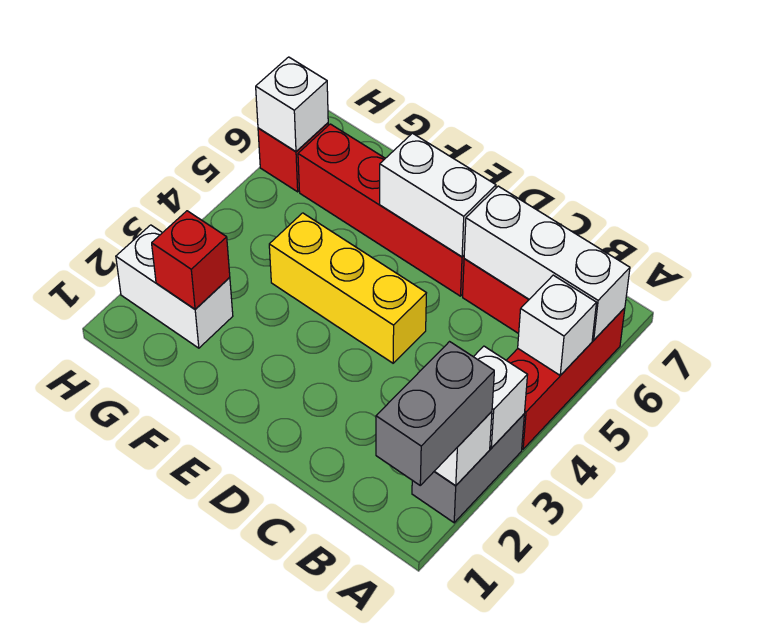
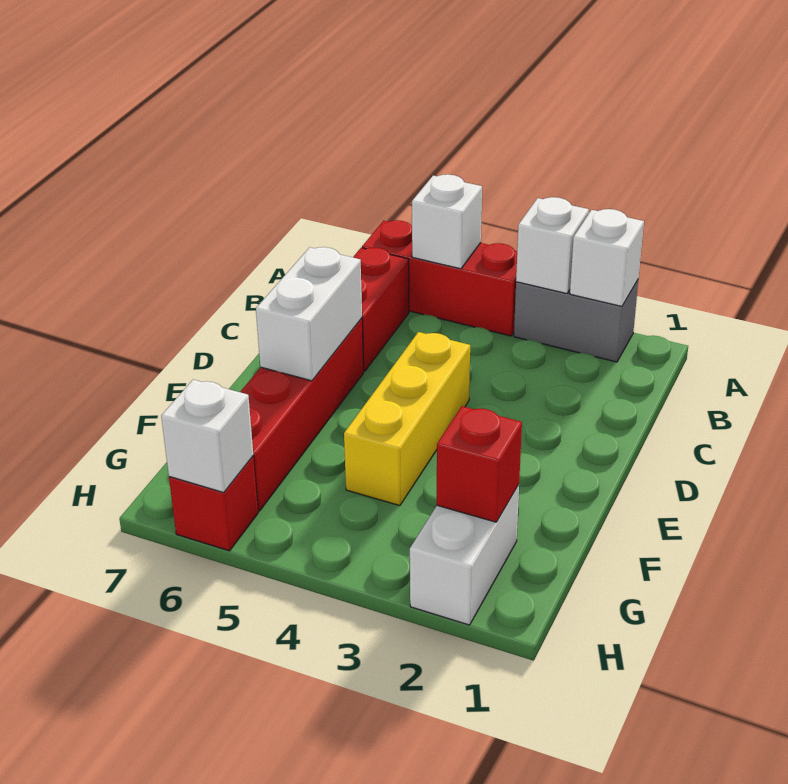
grey 1x2 brick [376,342,494,485] -> none
white 1x3 brick [464,186,630,340] -> none

